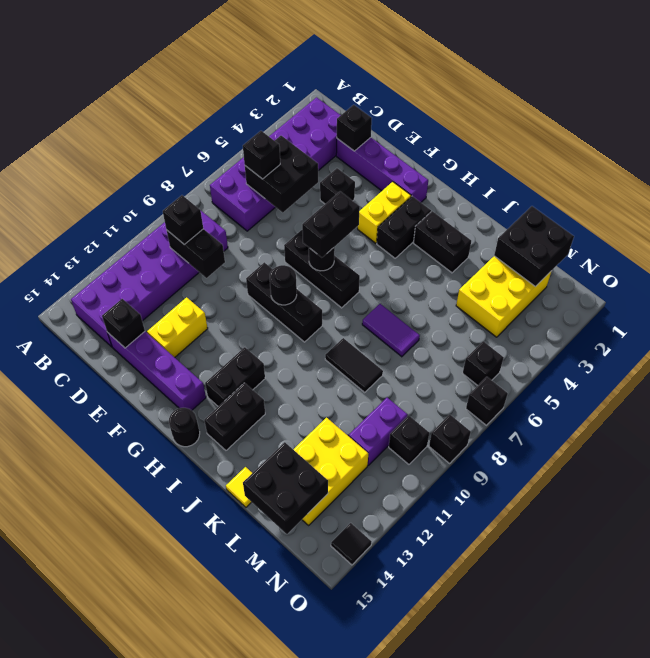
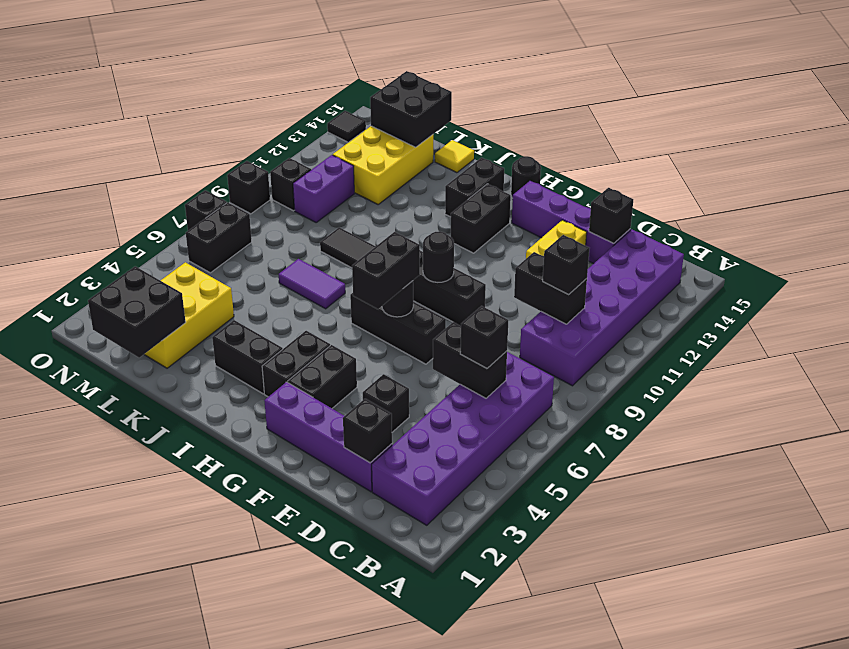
black 2x2 brick [245,136,318,212] -> black 1x2 brick [433,322,507,398]
yellow 1x2 brick [358,182,411,243] -> black 1x2 brick [288,345,357,408]
black 1x1 brick [463,341,504,386] -> black 1x2 brick [186,202,252,273]

